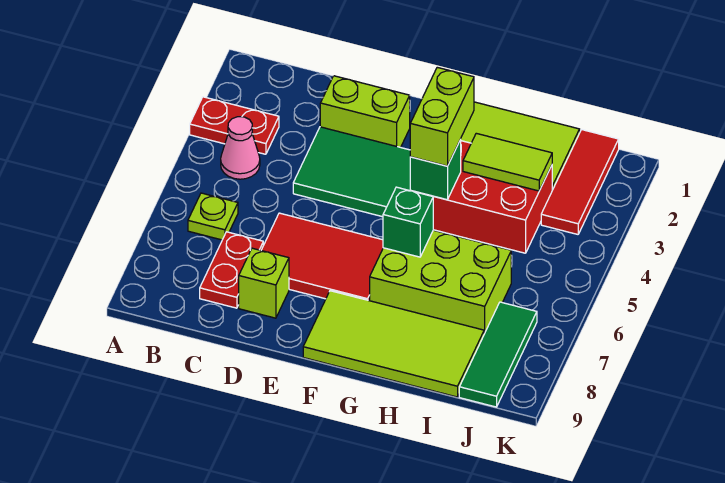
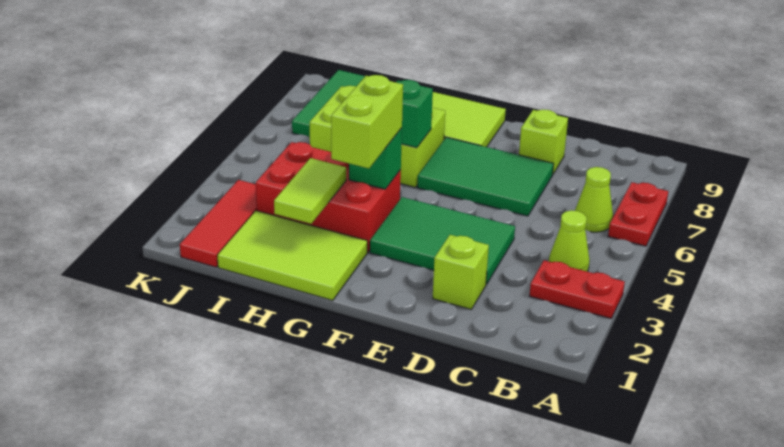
pink 1x1 cone [221,117,260,179] -> lime 1x1 cone [549,210,590,272]
lime 1x1 plate [188,193,238,240] -> lime 1x1 cone [575,167,613,232]
red 1x2 plate [200,232,263,308] -> red 1x2 plate moved to [608,182,668,246]
lime 1x2 brick [320,76,410,147] -> lime 1x1 brick [433,235,489,309]
red 2x3 tile [261,213,383,301] -> green 2x3 tile [417,137,554,216]
lime 1x2 tile [463,133,552,191] -> lime 1x2 tile turned to [274,158,346,224]

